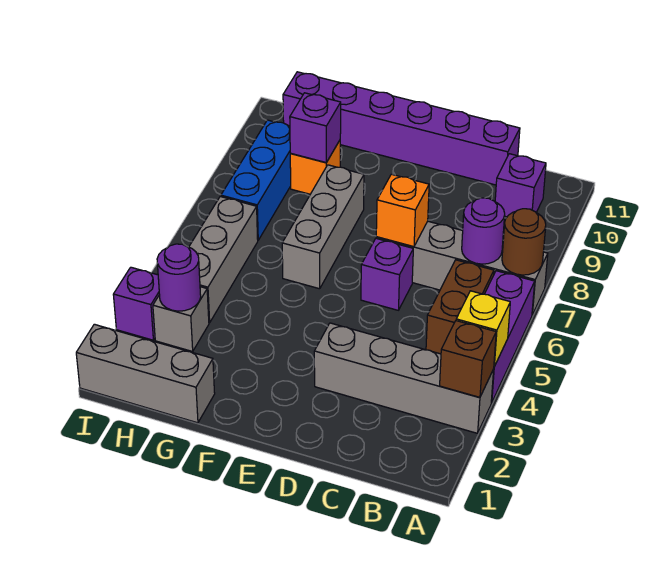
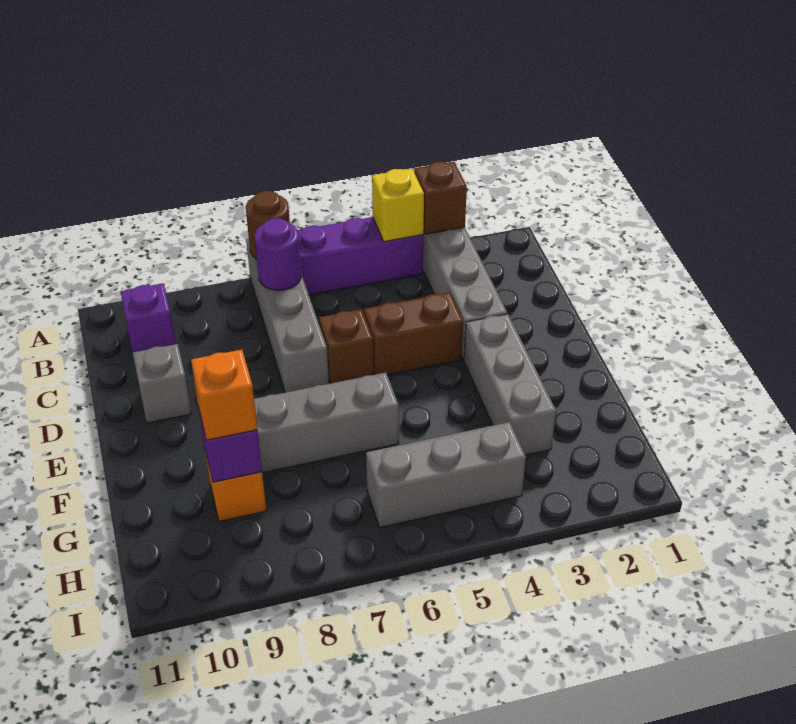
brown 1x2 brick [426,260,494,354] -> brown 1x2 brick moved to [364,292,463,375]
purple 1x6 brick [283,72,520,185] -> none
purple 1x1 brick [361,238,413,310] -> brown 1x1 brick [319,309,374,383]
orange 1x1 brick [376,174,429,247] -> orange 1x1 brick moved to [191,350,257,440]
grey 1x3 brick [76,324,215,423] -> grey 1x3 brick moved to [464,314,556,455]
grey 1x1 brick [153,287,209,351] -> grey 1x1 brick moved to [133,344,191,423]
purple 1x1 round brick [157,244,201,311] -> none
blue 1x3 brick [221,120,291,240] -> none
purple 1x1 brick [113,267,159,340] -> none

